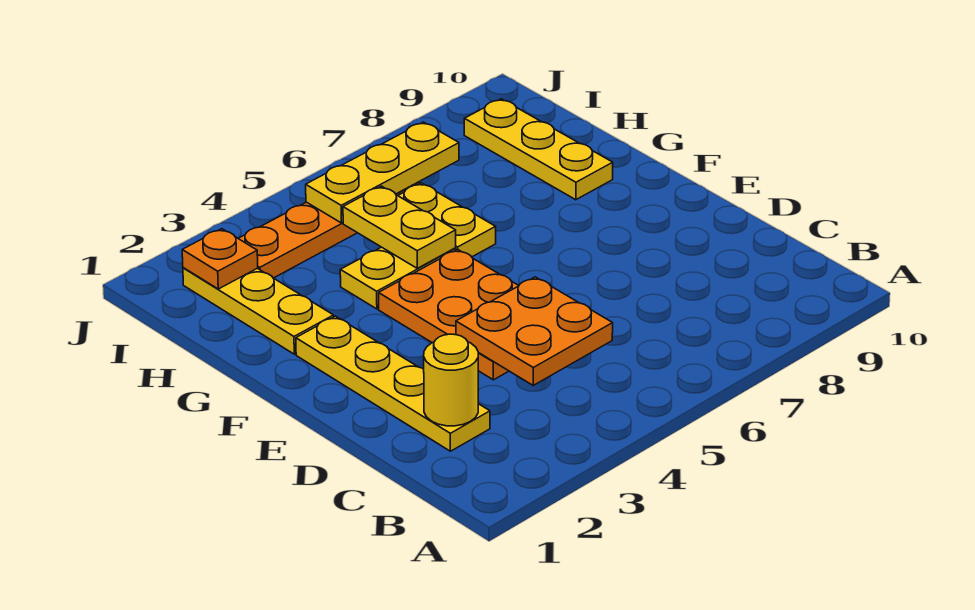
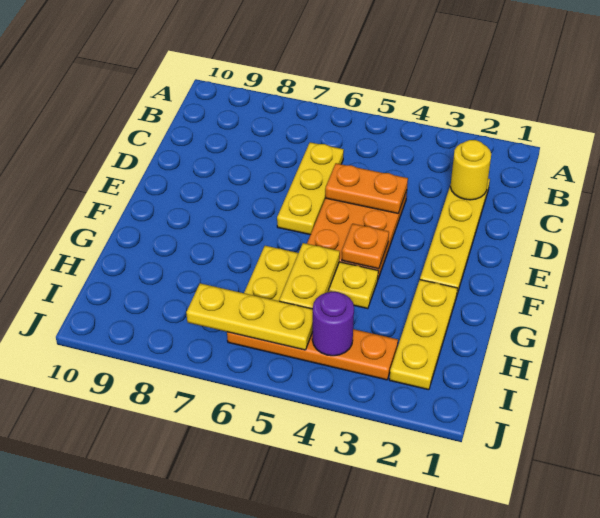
orange 2x2 plate [456,277,613,385] -> orange 1x2 plate [325,163,408,213]
yellow 1x3 plate [464,99,613,200] -> yellow 1x3 plate moved to [277,142,344,235]
orange 1x1 plate [182,229,258,289] -> orange 1x1 plate moved to [342,224,389,269]
none -> purple 1x1 round brick [312,292,354,356]

